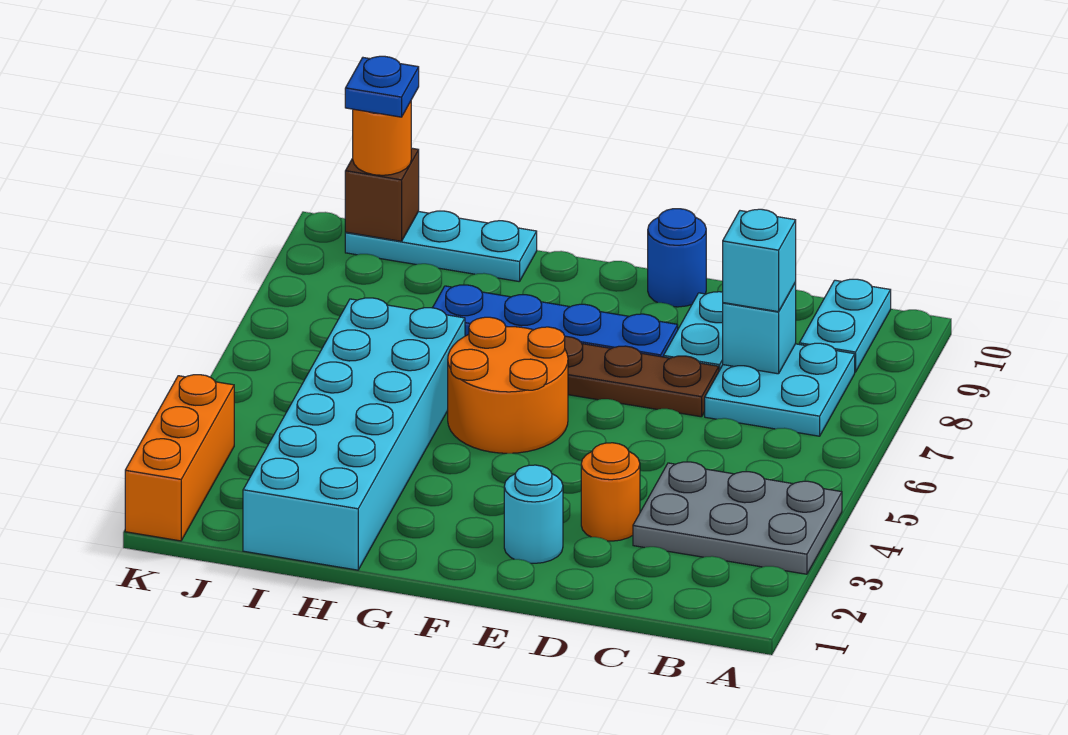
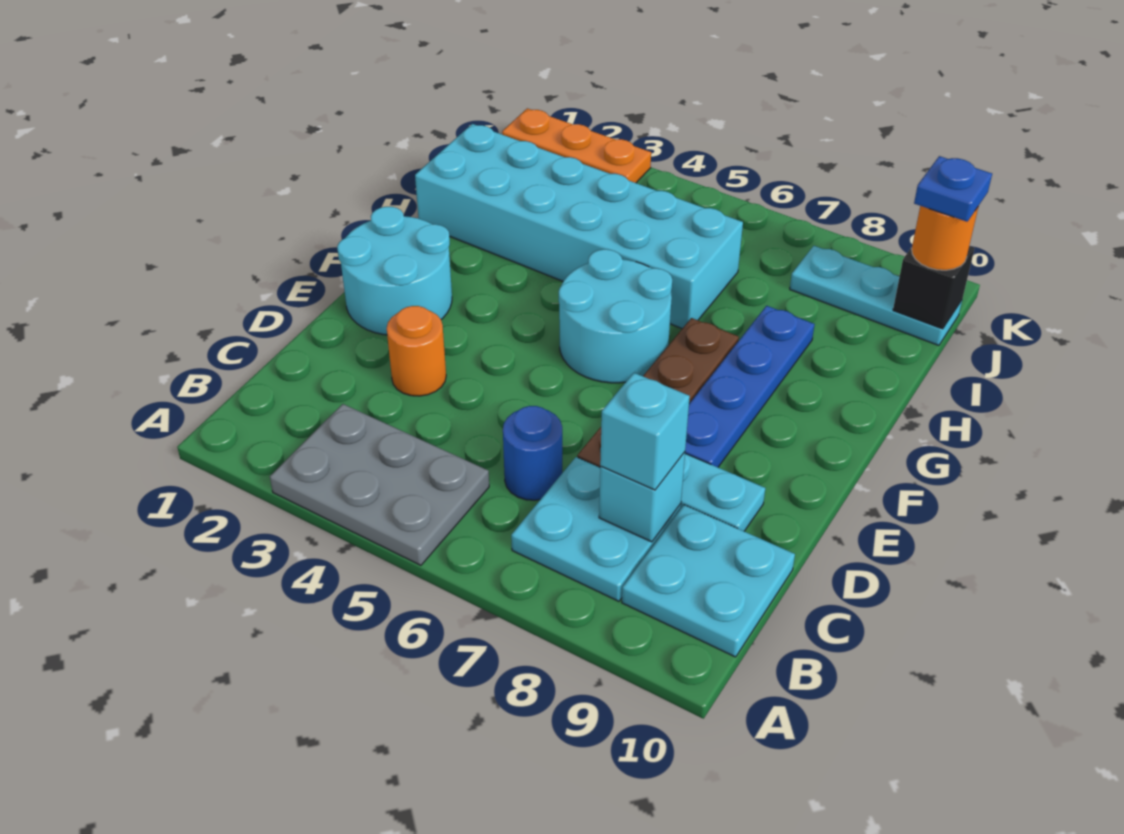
grey 2x3 plate [633,462,842,574] -> grey 2x3 plate turned to [270,404,489,565]
cyan 1x2 plate [799,279,891,372] -> cyan 2x2 plate [622,505,795,657]
cyan 1x1 round brick [504,465,563,563] -> cyan 2x2 round brick [337,207,452,335]
blue 1x1 round brick [648,209,706,307] -> blue 1x1 round brick moved to [503,406,562,500]
orange 2x2 round brick [448,317,568,453] -> cyan 2x2 round brick [559,249,672,383]
cyan 1x3 plate [345,211,537,282] -> cyan 1x3 plate turned to [790,246,962,345]
brown 1x1 brick [345,148,419,241] -> black 1x1 brick [893,246,974,329]
orange 1x3 brick [125,375,234,541] -> orange 1x3 plate [502,108,651,183]

